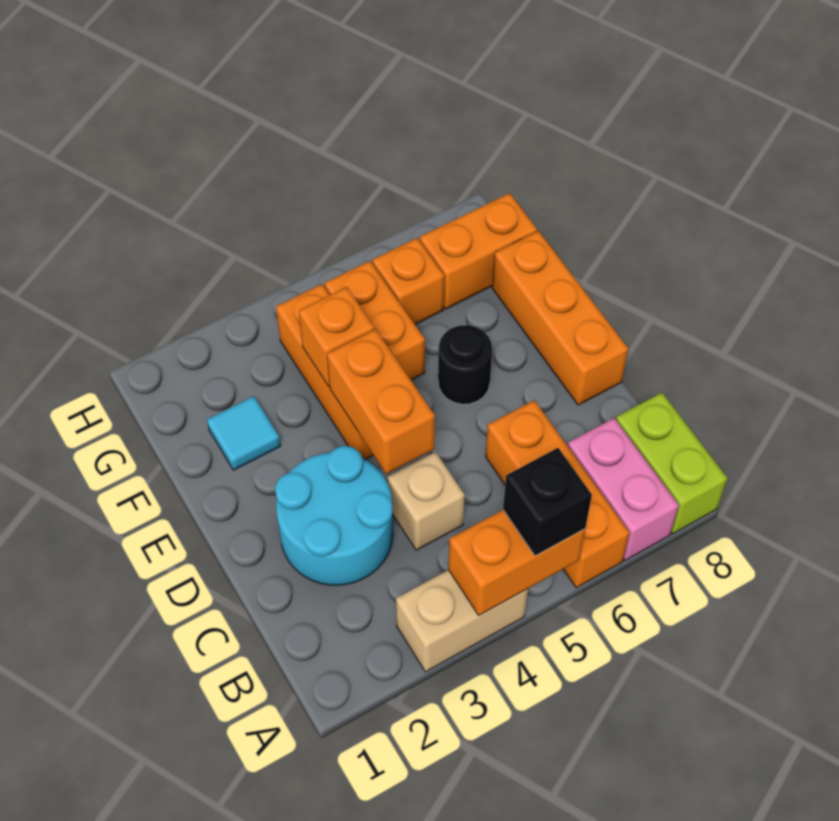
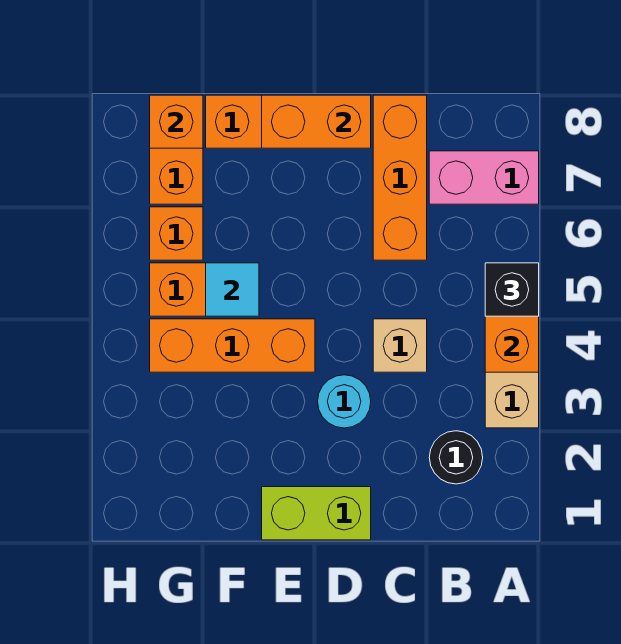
orange 1x3 brick [486,400,630,588] -> orange 1x3 brick turned to [373,95,427,260]
lime 1x2 brick [616,393,727,534] -> lime 1x2 brick moved to [262,487,371,540]
cyan 2x2 round brick [275,446,393,585] -> cyan 1x1 round brick [318,375,371,428]
orange 1x2 brick [327,329,435,474] -> orange 1x2 brick moved to [262,95,371,148]
black 1x1 round brick [438,325,492,404] -> black 1x1 round brick moved to [429,431,483,484]
cyan 1x1 tile [207,396,281,470] -> cyan 1x1 tile moved to [206,263,259,316]
orange 1x1 brick [299,287,375,386] -> orange 1x1 brick moved to [150,95,203,148]

